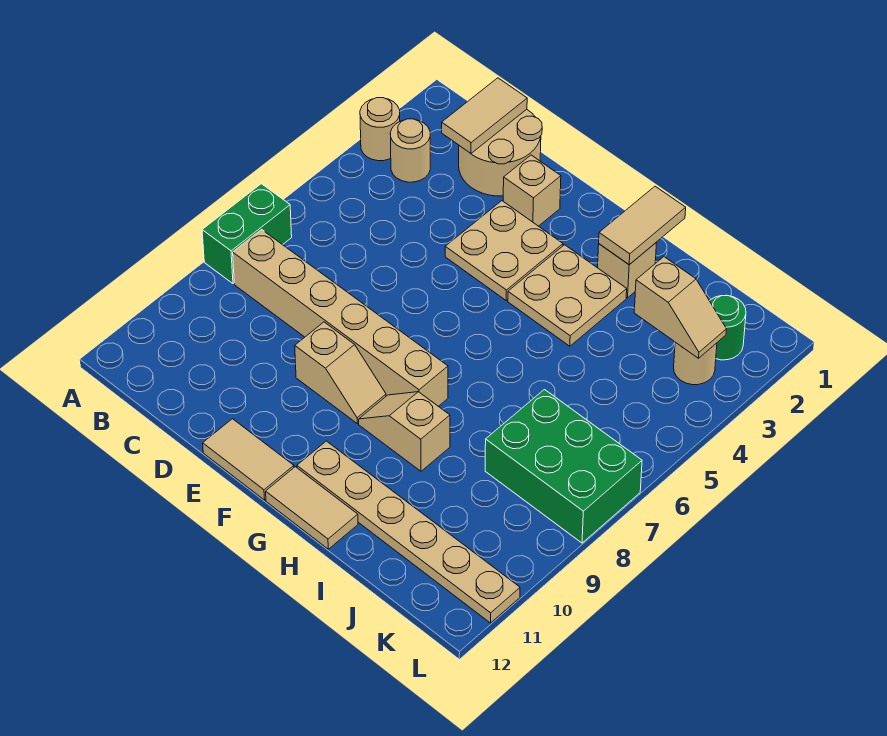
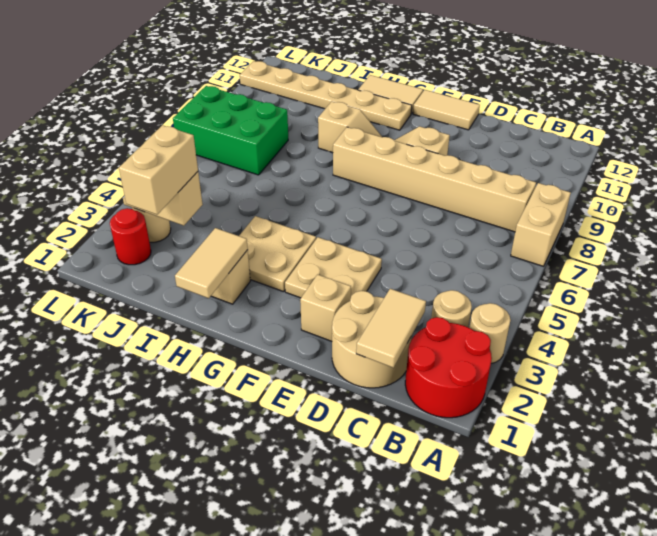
none -> red 2x2 round brick [405,317,492,418]
green 1x2 brick [202,184,292,284] -> tan 1x2 brick [511,183,571,266]
none -> tan 1x2 brick [119,125,198,215]
green 1x1 round brick [710,295,746,360] -> red 1x1 round brick [110,208,151,265]

